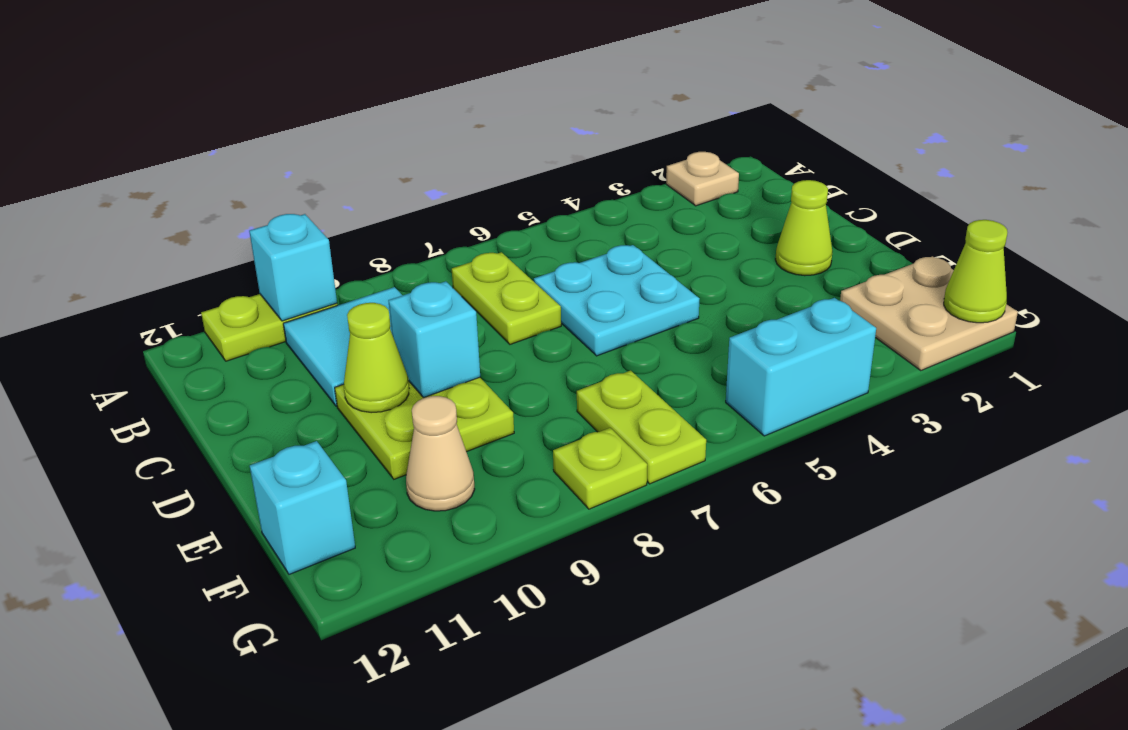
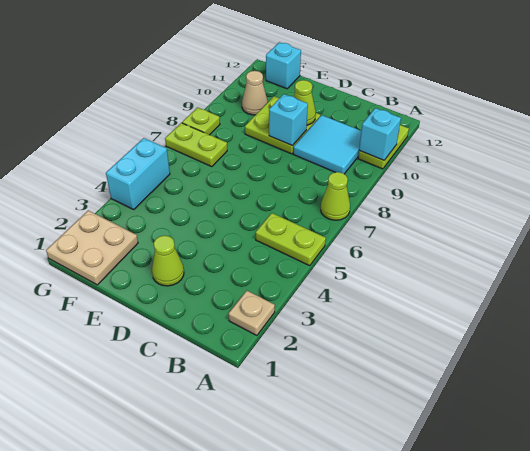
lime 1x2 plate [452,252,561,344] -> lime 1x2 plate moved to [256,213,326,266]
cyan 2x2 plate [534,245,699,356] -> none
lime 1x1 cone [944,220,1008,323] -> lime 1x1 cone moved to [321,172,350,220]

